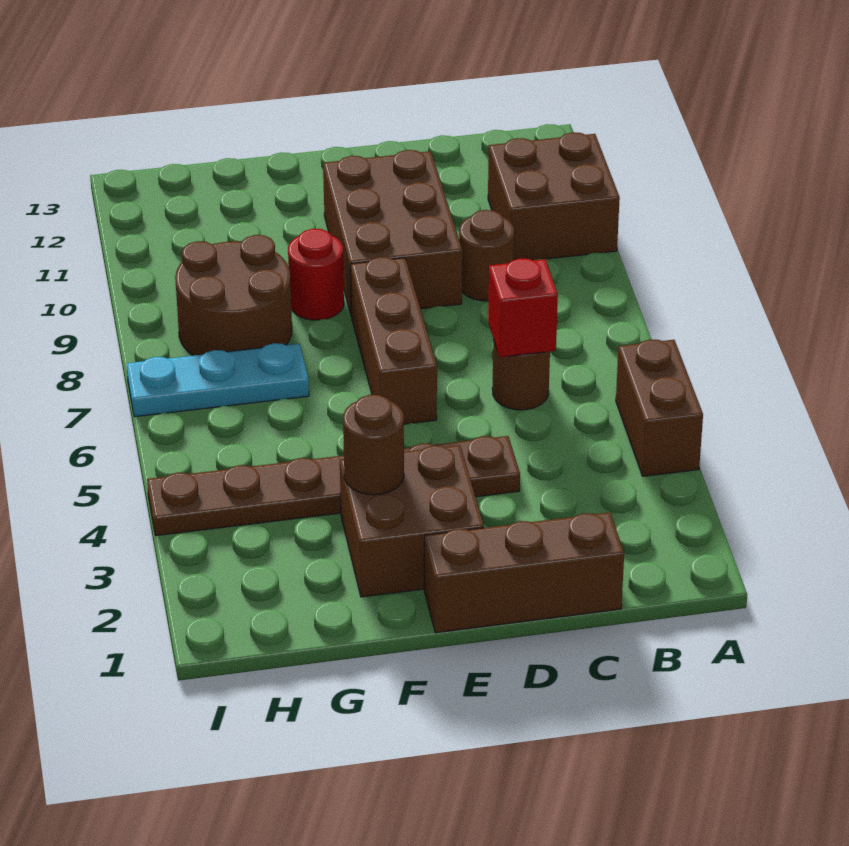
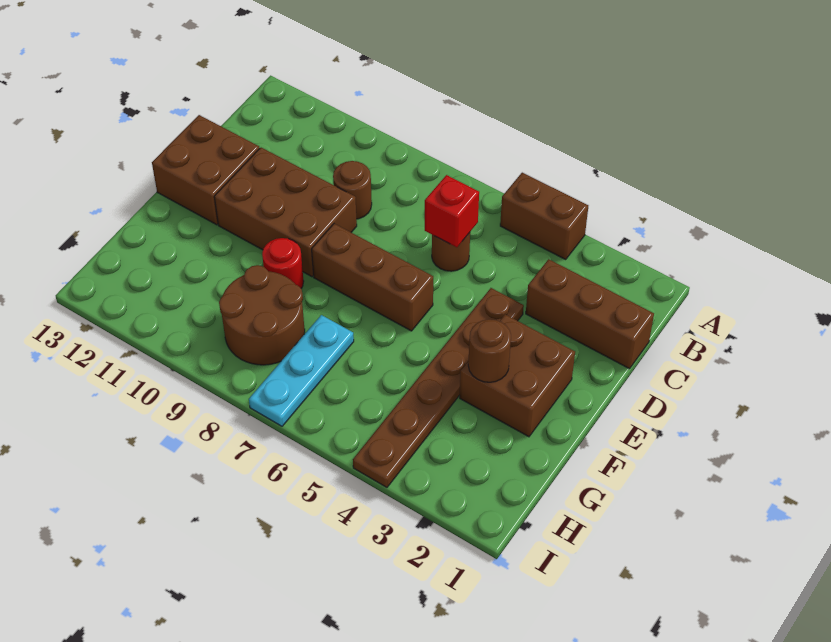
brown 2x2 brick [488,132,620,260] -> brown 2x2 brick moved to [152,115,260,225]
brown 1x3 brick [424,512,624,633] -> brown 1x3 brick turned to [526,259,654,369]

